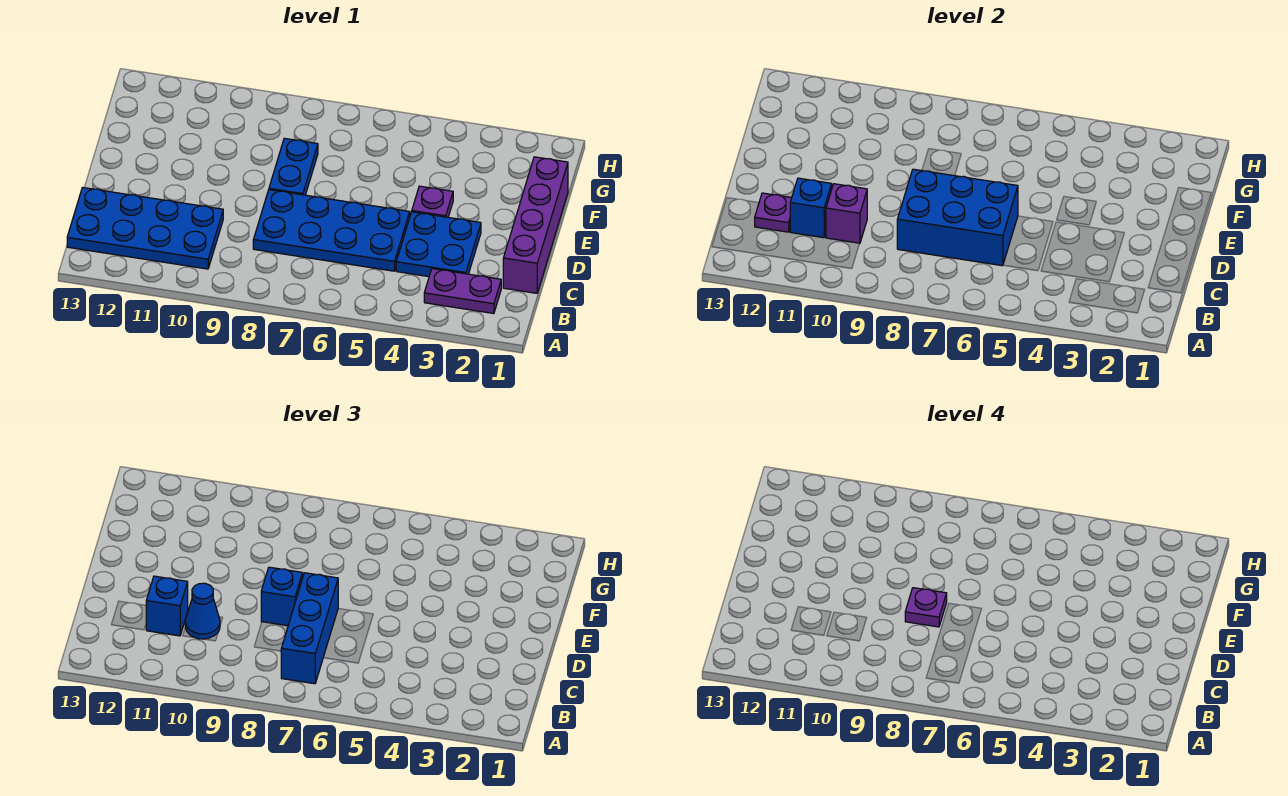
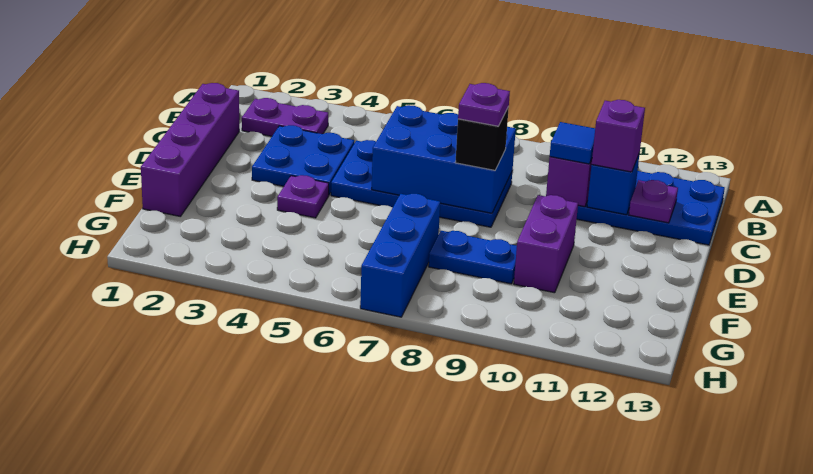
blue 1x3 brick [281,573,338,684] -> blue 1x3 brick moved to [360,194,441,317]
blue 1x1 cone [185,583,220,639] -> blue 1x1 tile [550,122,595,164]
blue 1x1 brick [146,576,188,636] -> purple 1x1 brick [592,100,645,172]
blue 1x1 brick [261,567,303,626] -> black 1x1 brick [455,107,509,170]
blue 1x2 plate [269,138,318,195] -> blue 1x2 plate turned to [429,231,517,284]
none -> purple 1x2 brick [514,195,578,293]

